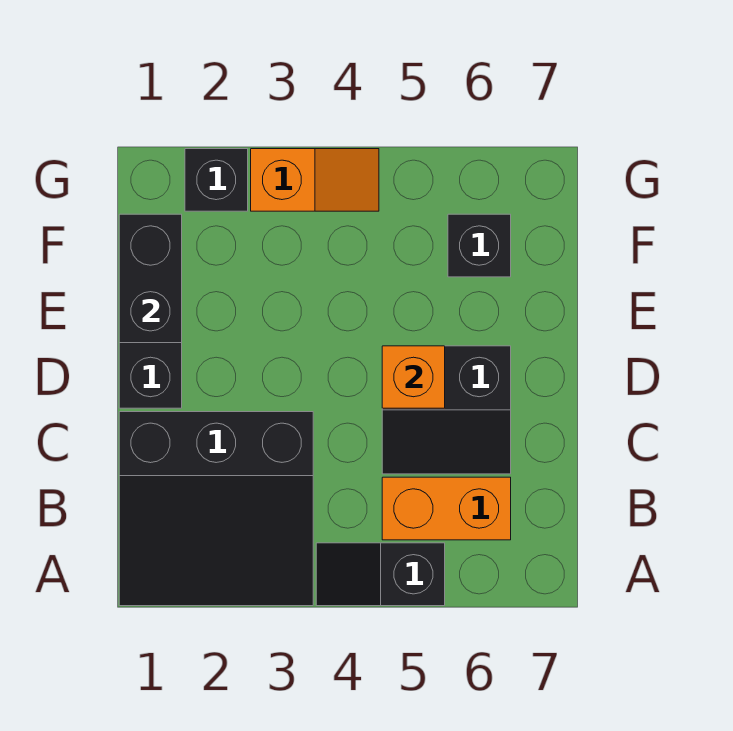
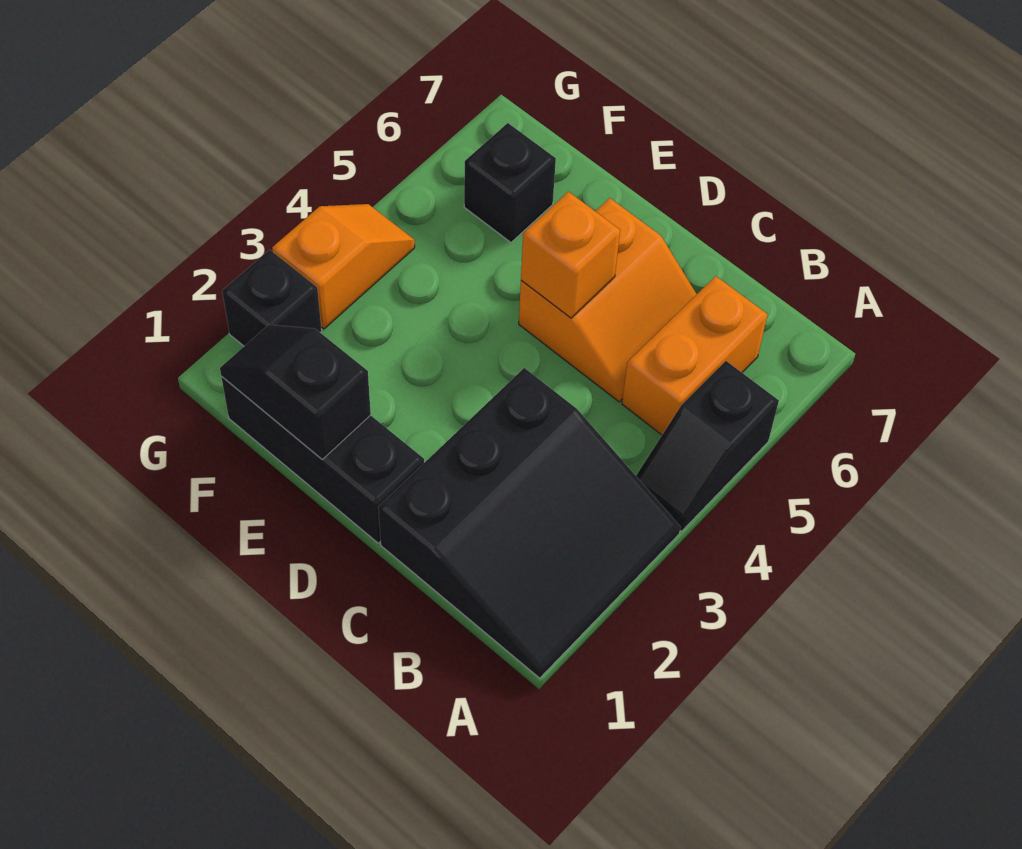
black 2x2 slope [382,346,511,474] -> orange 2x2 slope [519,198,697,402]
black 1x2 brick [119,214,182,343] -> black 1x2 slope [220,325,371,459]

